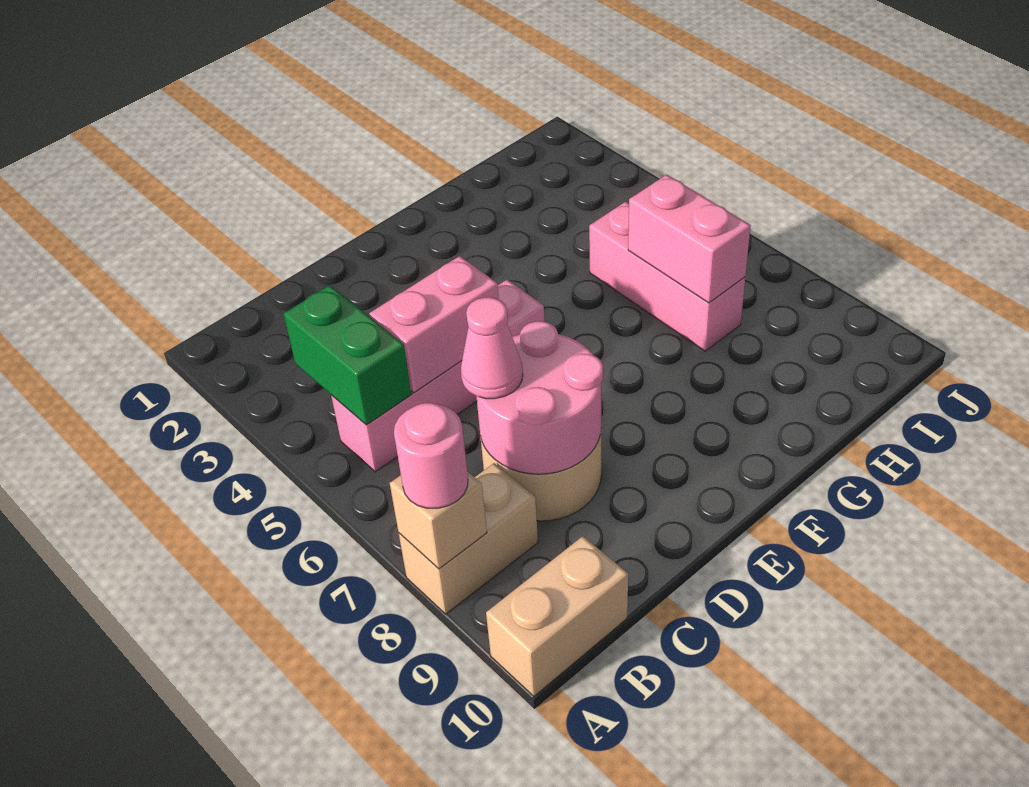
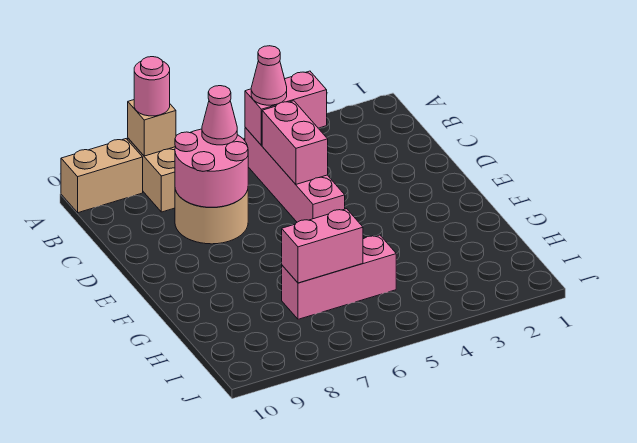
tan 1x2 brick [486,536,628,696] -> tan 1x2 brick turned to [61,139,143,213]
green 1x2 brick [284,285,411,425] -> pink 1x2 brick [245,71,327,145]
none -> pink 1x1 cone [251,46,287,105]

